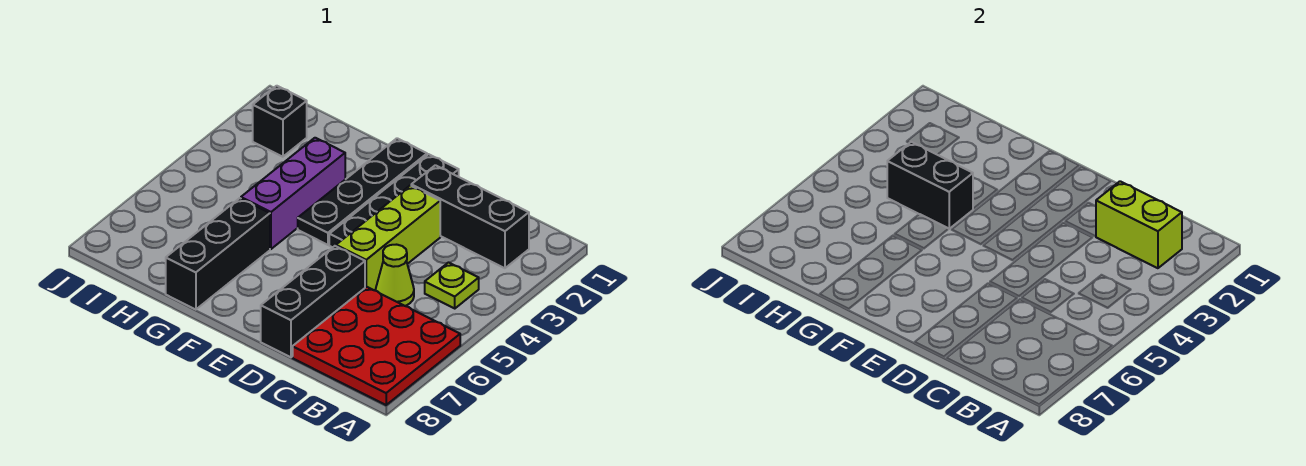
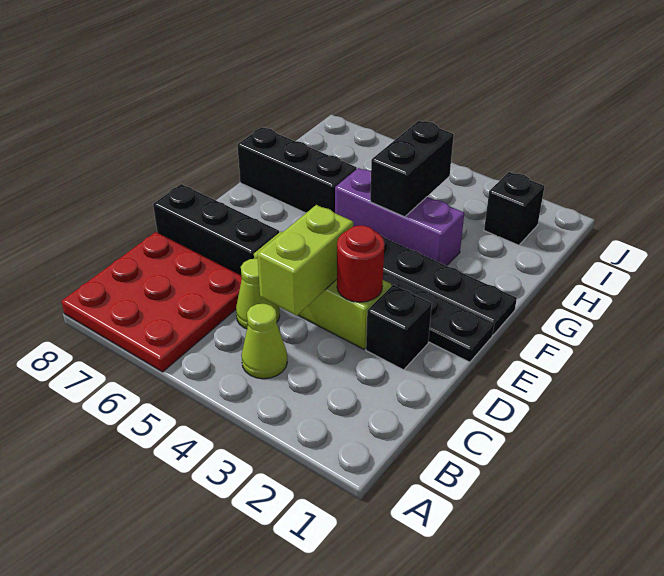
black 1x3 brick [411,165,529,268] -> black 1x1 brick [366,285,432,370]
lime 1x2 brick [1096,181,1182,268] -> lime 1x2 brick moved to [257,205,353,316]
lime 1x1 plate [425,263,479,308] -> lime 1x1 cone [241,304,287,379]
none -> red 1x1 round brick [337,225,384,302]

